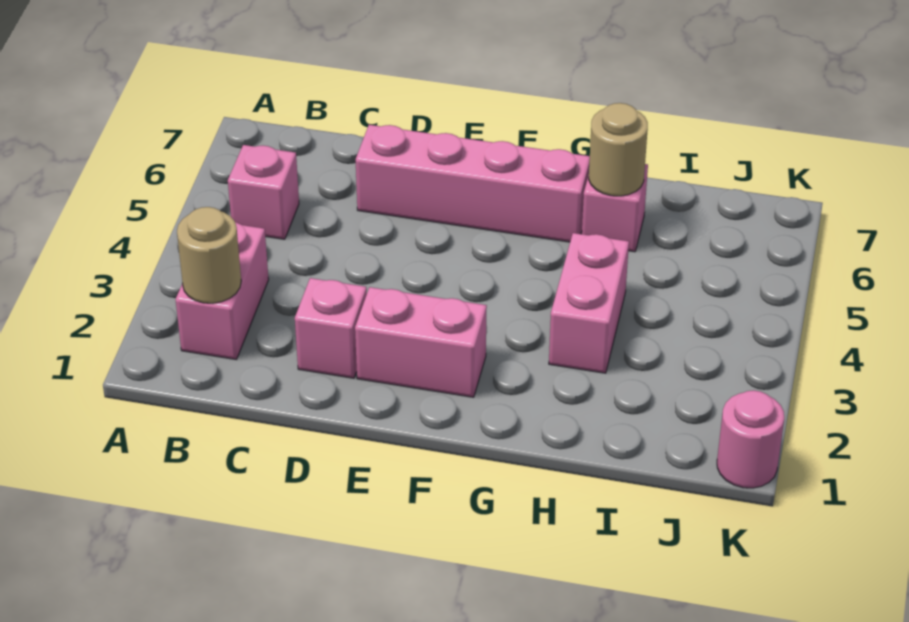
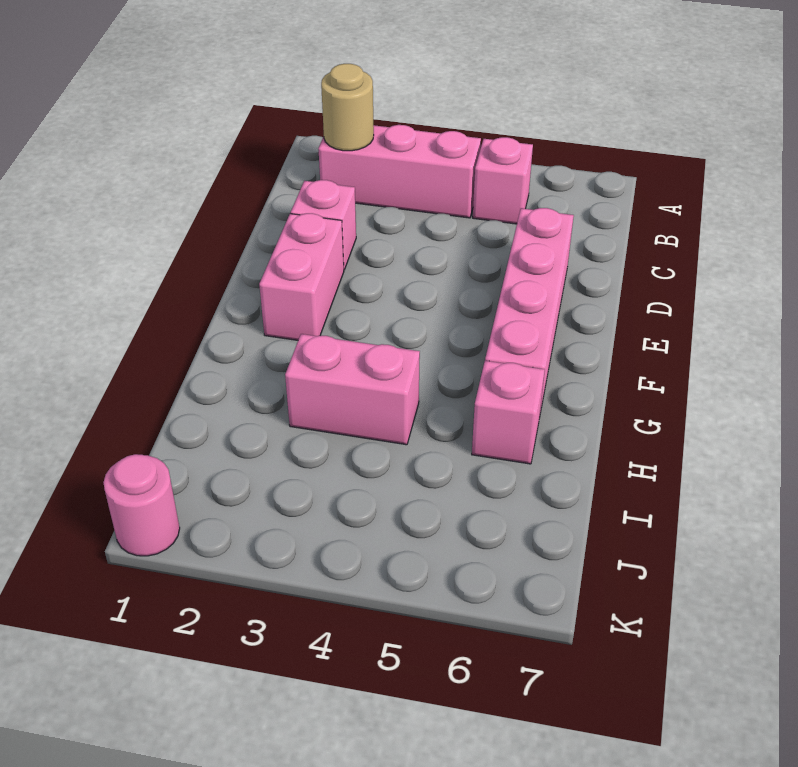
pink 1x2 brick [175,222,269,359] -> pink 1x3 brick [318,125,481,218]
tan 1x1 round brick [589,103,648,196] -> none

